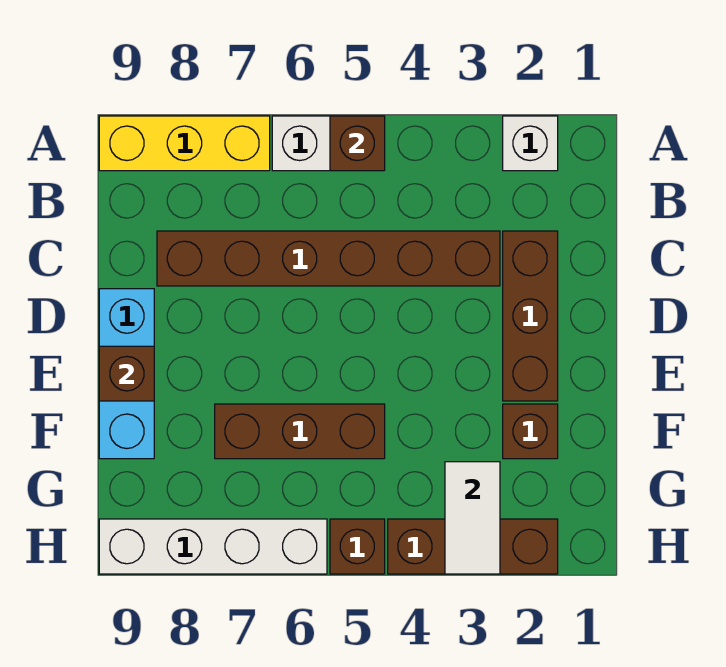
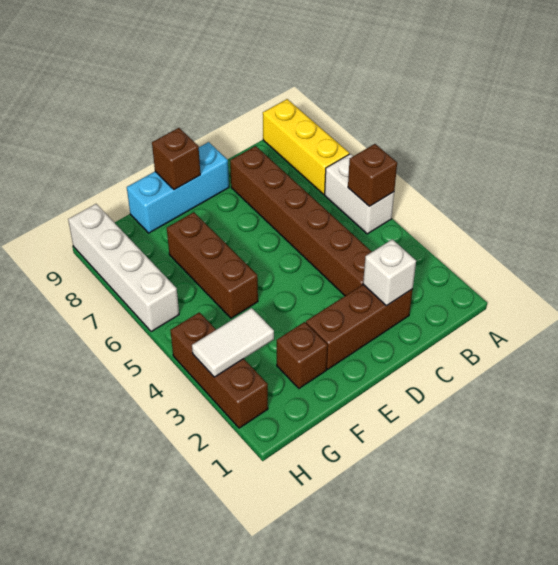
white 1x1 brick [503,116,558,171] -> white 1x1 brick moved to [363,239,416,306]
brown 1x1 brick [330,519,385,574] -> none

